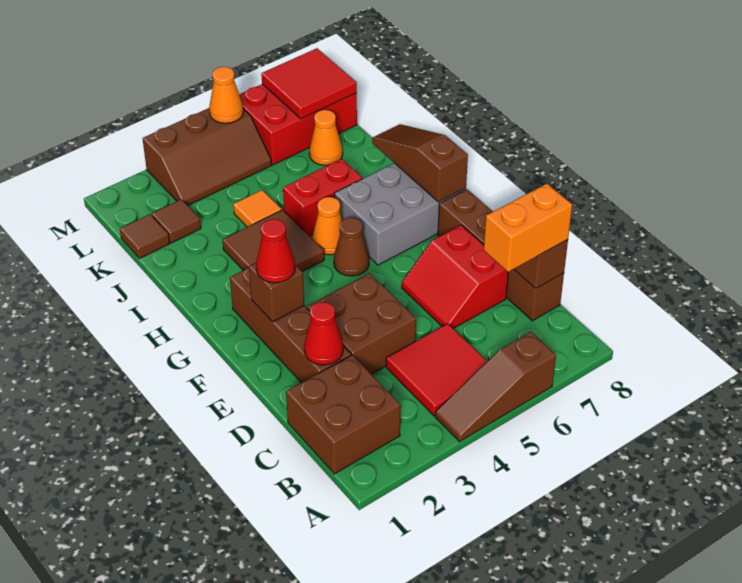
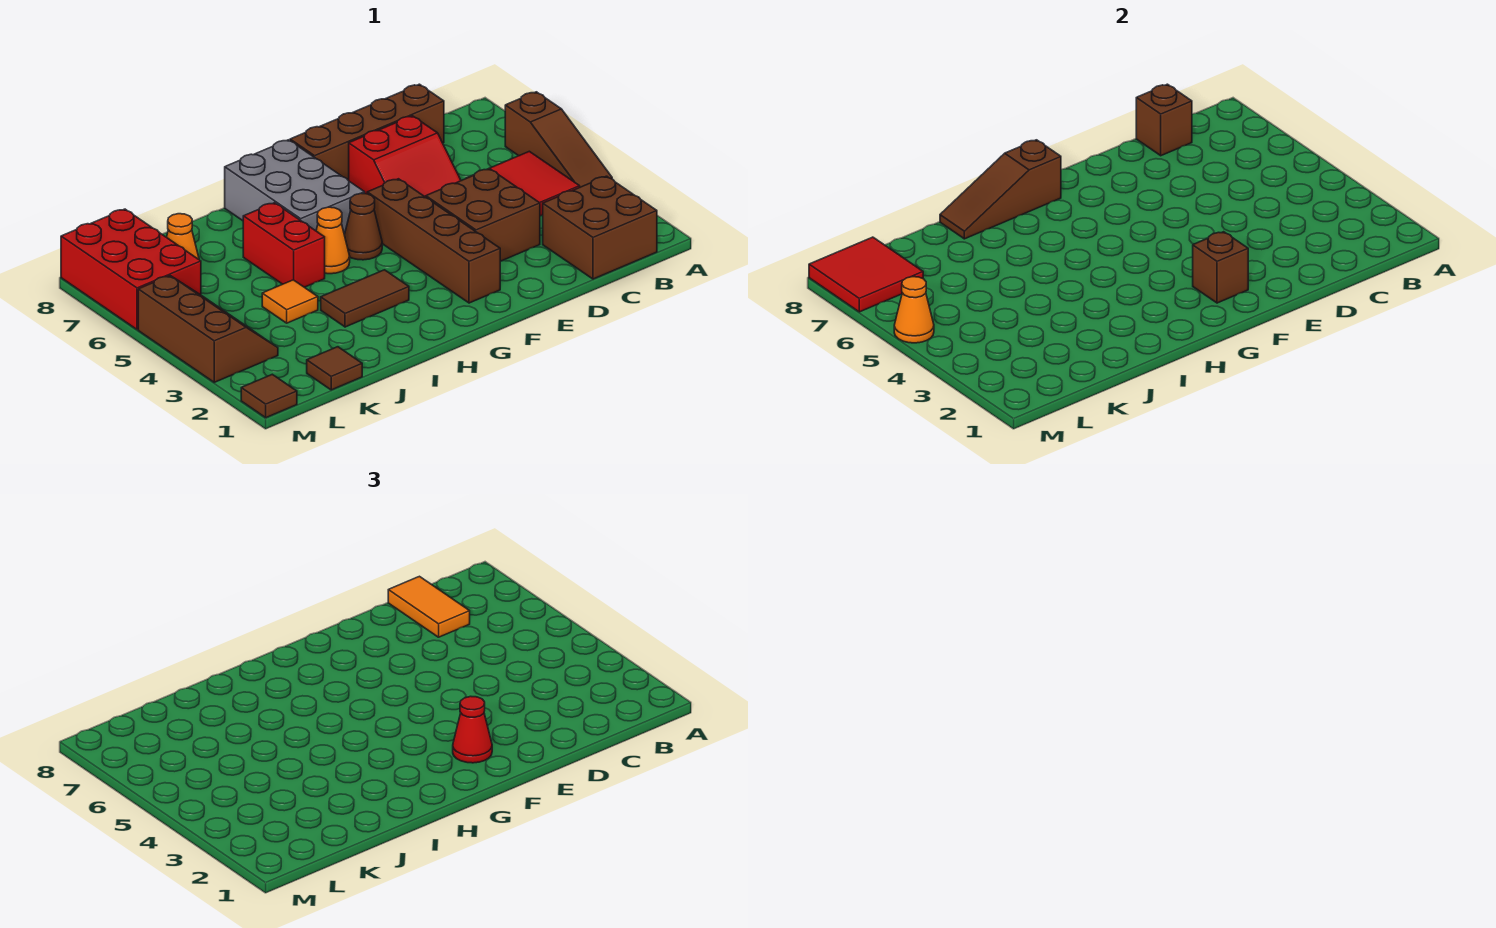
orange 1x2 brick [484,184,572,272] -> orange 1x2 tile [388,576,470,637]
brown 1x4 brick [230,268,351,383] -> brown 1x4 brick turned to [367,179,500,303]
red 1x1 cone [304,302,343,365] -> none
brown 2x2 tile [222,210,324,272] -> brown 1x2 tile [321,270,409,327]
brown 1x1 tile [152,199,201,243] -> brown 1x1 tile moved to [241,374,297,418]

